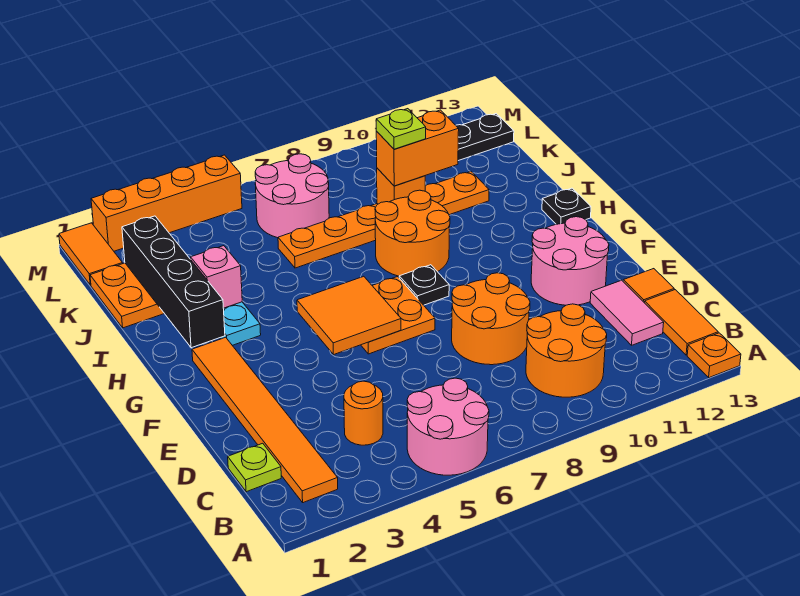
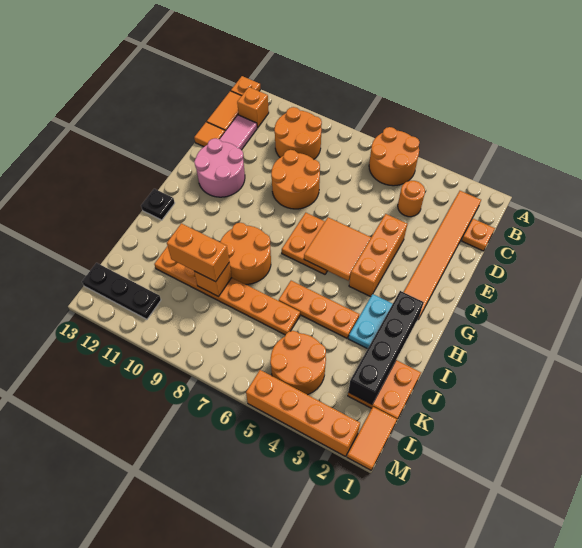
pink 2x2 round brick [407,378,489,475] -> orange 2x2 round brick [369,127,420,186]
none -> orange 1x1 brick [237,87,269,128]
lime 1x1 plate [228,443,281,492] -> orange 1x1 plate [462,219,495,251]
none -> orange 1x3 brick [349,214,407,297]
black 1x1 plate [399,265,449,305] -> none
pink 1x1 brick [191,246,242,308] -> none
none -> orange 1x3 plate [279,281,359,338]
lime 1x1 plate [376,109,426,149] -> none
none -> orange 2x2 round brick [270,331,326,395]
pink 2x2 round brick [255,154,329,238] -> none

